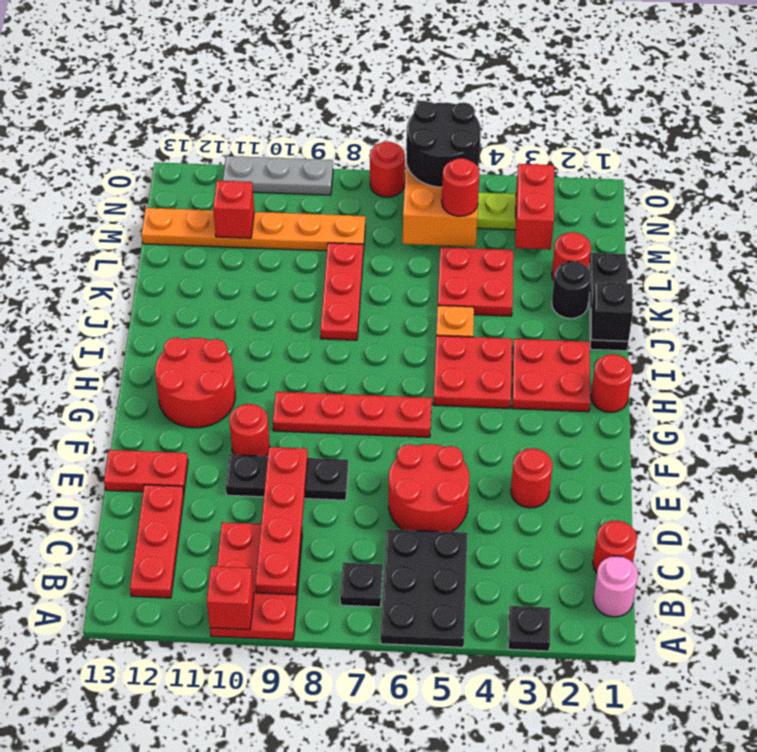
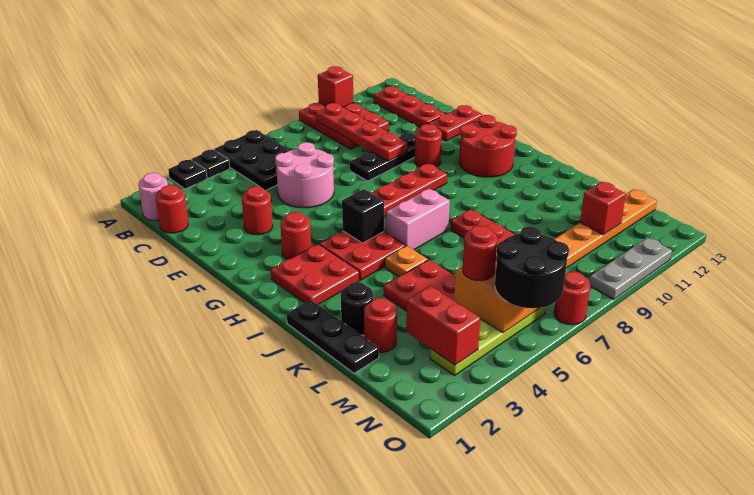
black 1x1 plate [340,563,383,607] -> black 1x1 plate moved to [192,150,230,178]
red 2x2 round brick [389,444,469,532] -> pink 2x2 round brick [275,142,334,208]
red 1x1 round brick [591,354,633,412] -> red 1x1 round brick moved to [280,212,311,260]
none -> pink 1x2 brick [386,189,450,249]
black 1x1 brick [591,282,633,341] -> black 1x1 brick moved to [342,189,384,243]

